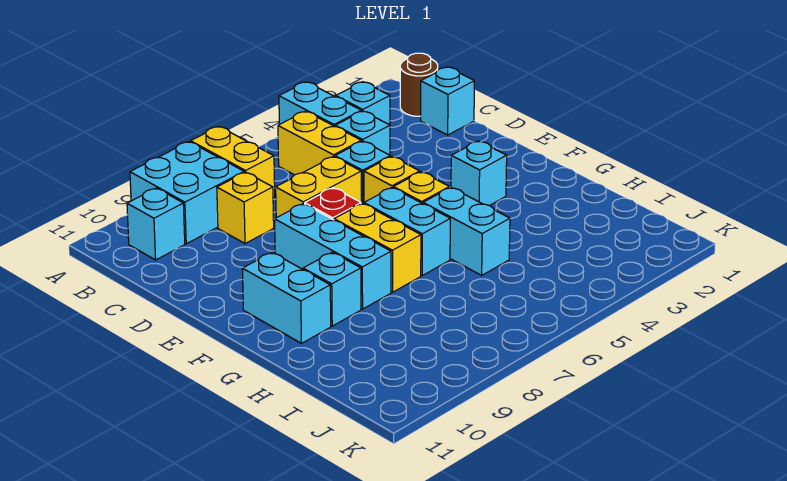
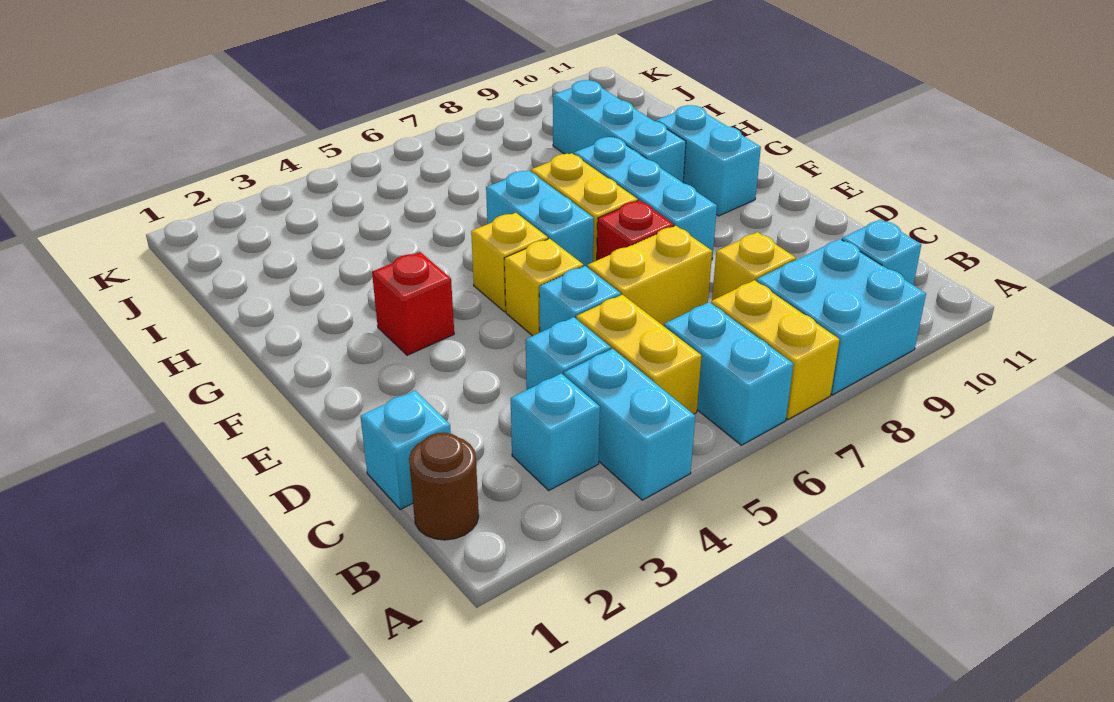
cyan 1x1 brick [451,141,507,206] -> red 1x1 brick [372,252,454,355]
cyan 1x2 brick [423,187,510,275] -> cyan 1x2 brick moved to [664,302,793,445]
cyan 1x1 brick [303,252,361,326] -> cyan 1x3 brick [553,80,686,182]

